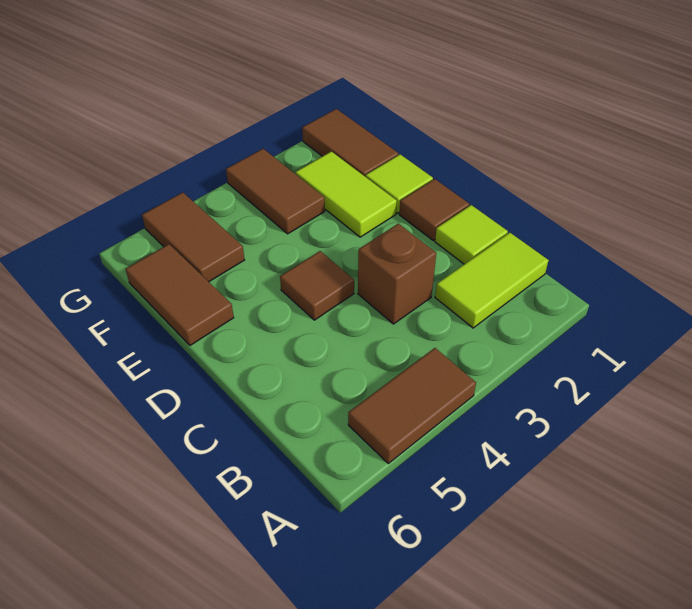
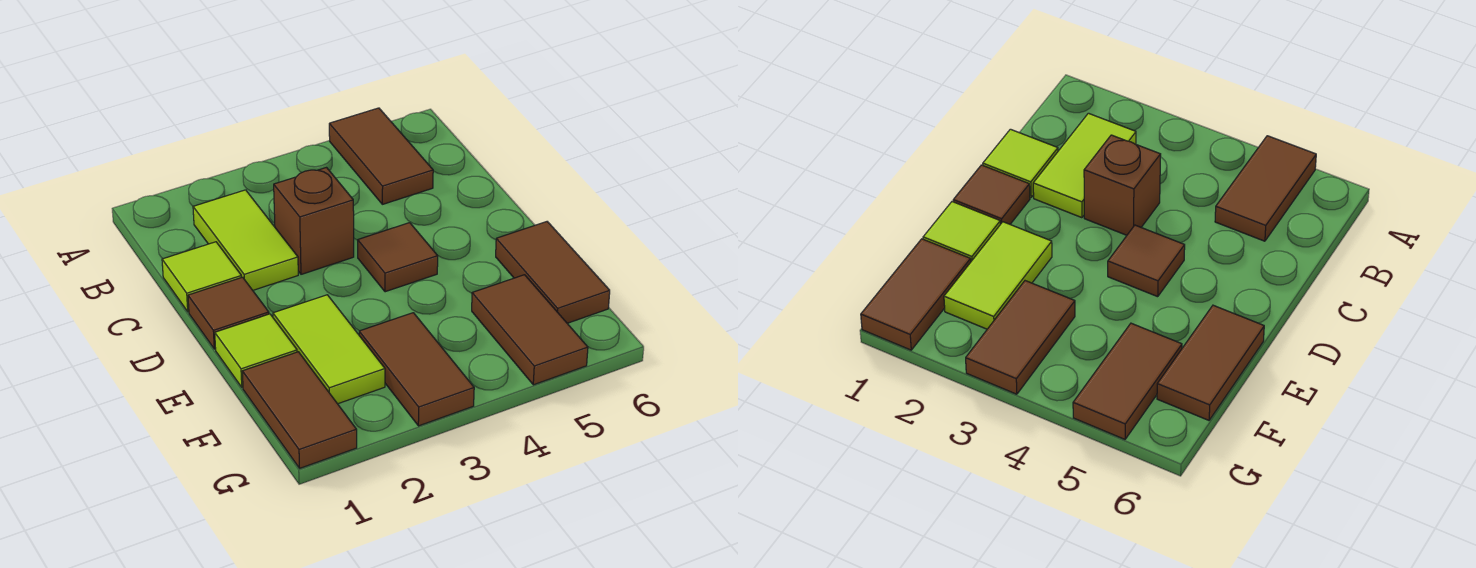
brown 1x2 tile [348,348,476,463] -> brown 1x2 tile turned to [329,108,433,204]
lime 1x2 tile [435,233,549,328] -> lime 1x2 tile turned to [193,190,298,290]

